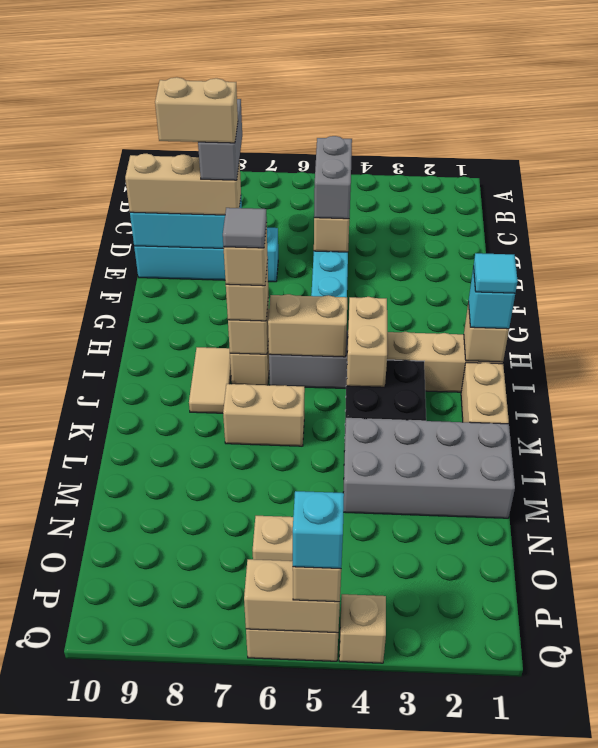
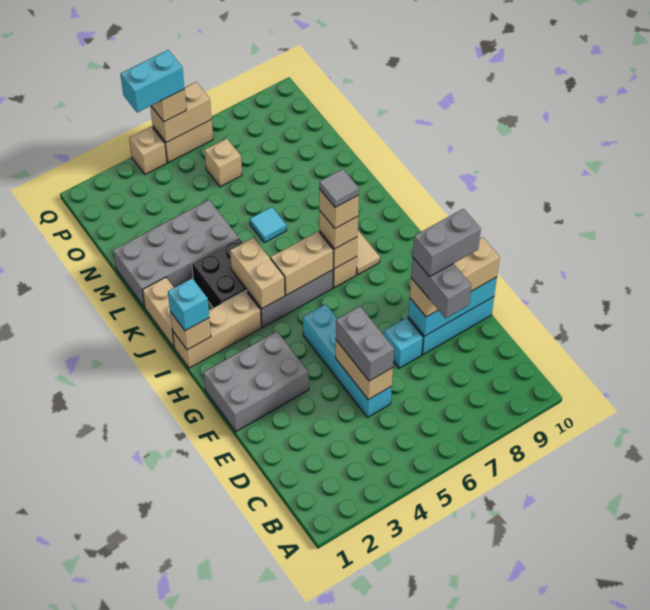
tan 1x2 brick [155,77,238,143] -> grey 1x2 brick [413,209,481,277]
none -> grey 2x3 brick [203,331,309,432]
cyan 1x1 tile [473,253,518,293] -> cyan 1x1 tile moved to [250,207,287,243]
tan 1x2 brick [223,384,305,446] -> none
cyan 1x1 brick [293,491,344,569] -> cyan 1x2 brick [120,50,184,113]

